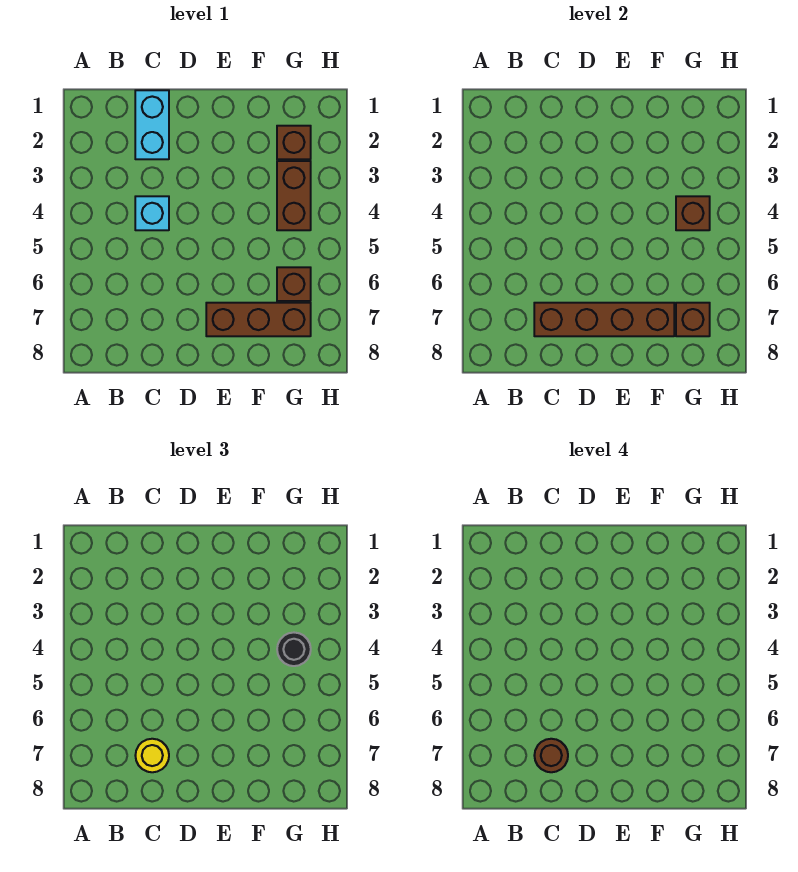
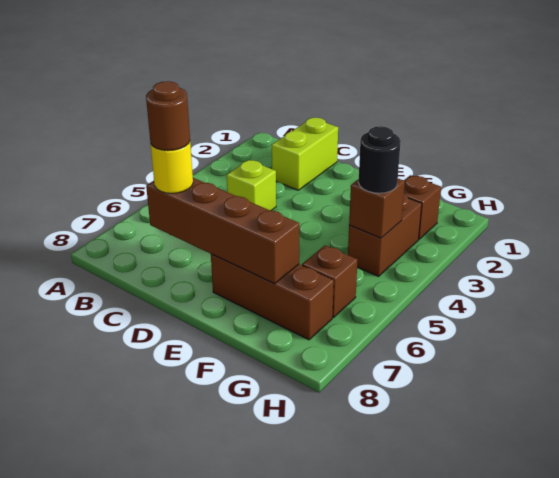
cyan 1x2 brick [135,90,169,159] -> lime 1x2 brick [272,118,338,190]
cyan 1x1 brick [135,196,169,230] -> lime 1x1 brick [227,160,276,211]
brown 1x1 brick [676,303,710,336] -> none

